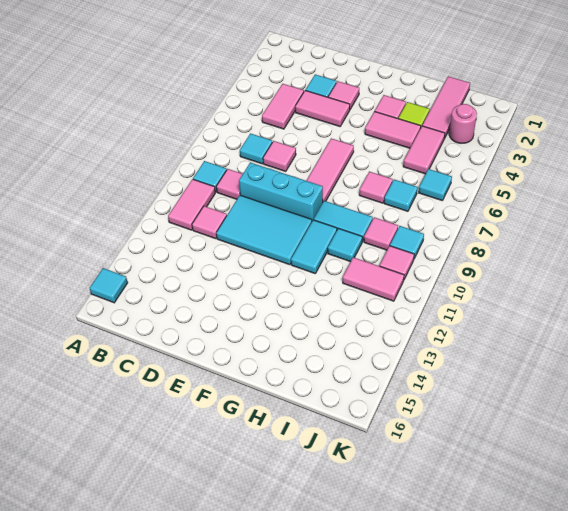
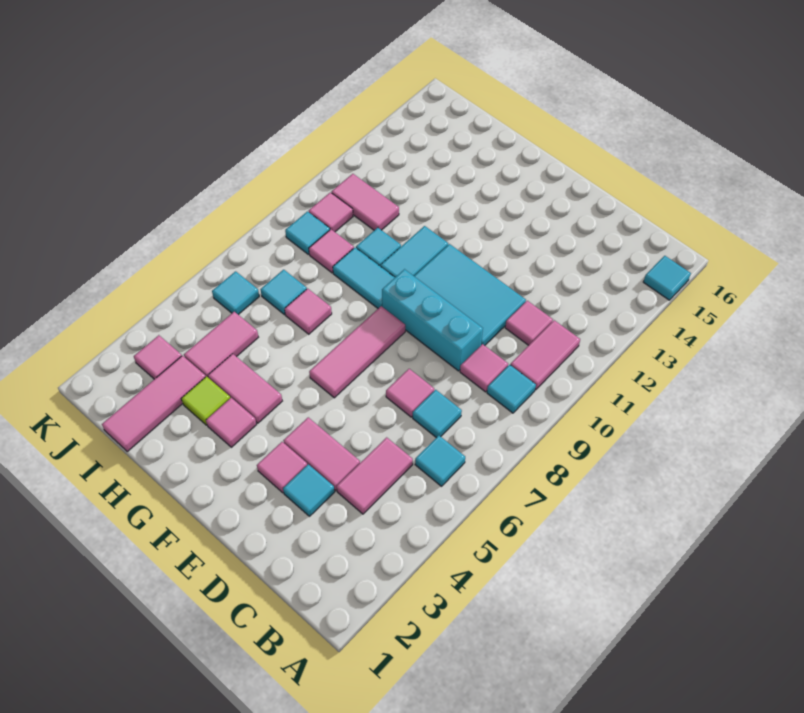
none -> cyan 1x1 tile [415,436,465,486]
pink 1x1 round brick [449,104,477,143] -> pink 1x1 tile [134,335,182,379]

